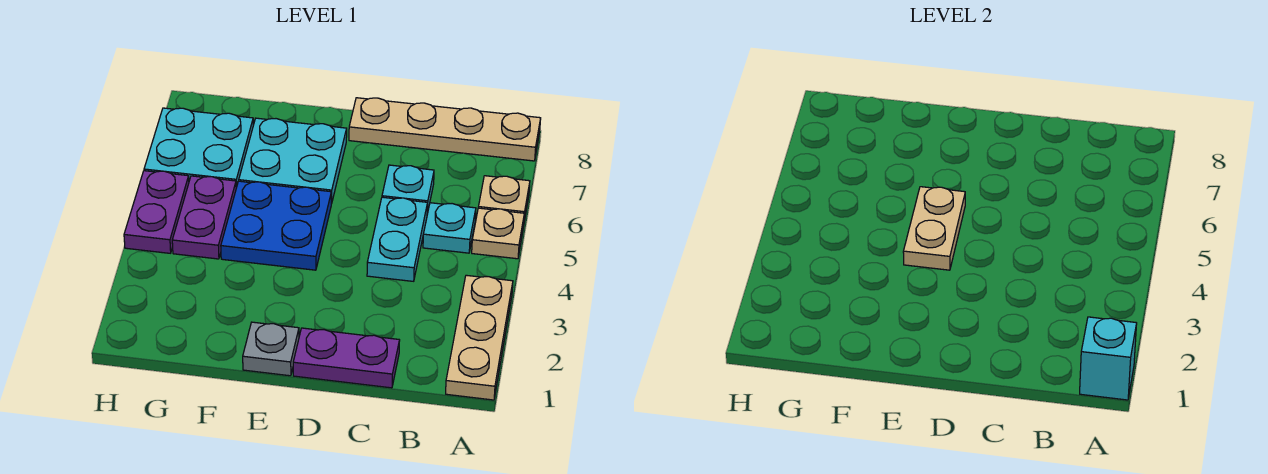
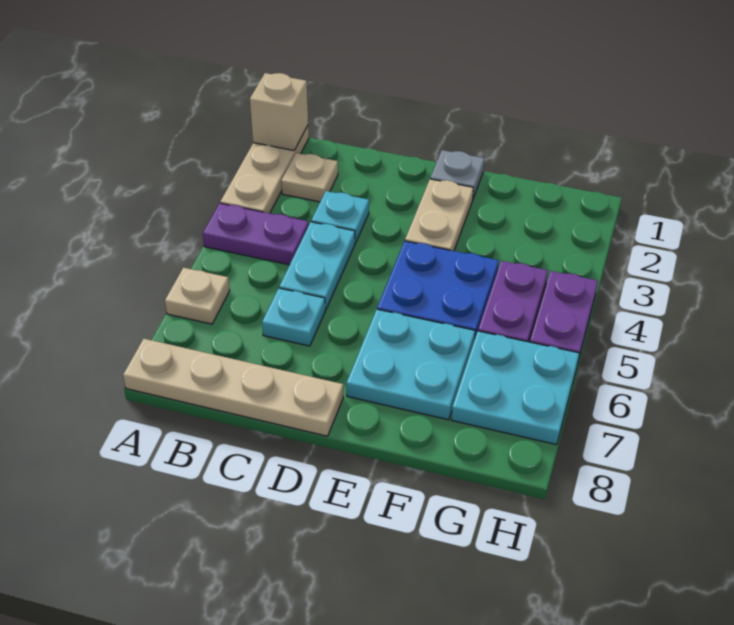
cyan 1x1 brick [1080,317,1137,400] -> tan 1x1 brick [250,73,308,150]
tan 1x1 plate [472,208,524,259] -> tan 1x1 plate moved to [281,153,338,202]
cyan 1x1 plate [423,203,476,253] -> cyan 1x1 plate moved to [311,191,369,243]
purple 1x2 plate [293,328,400,388] -> purple 1x2 plate moved to [203,203,309,265]
tan 1x2 plate [903,187,965,270] -> tan 1x2 plate moved to [405,179,473,251]

